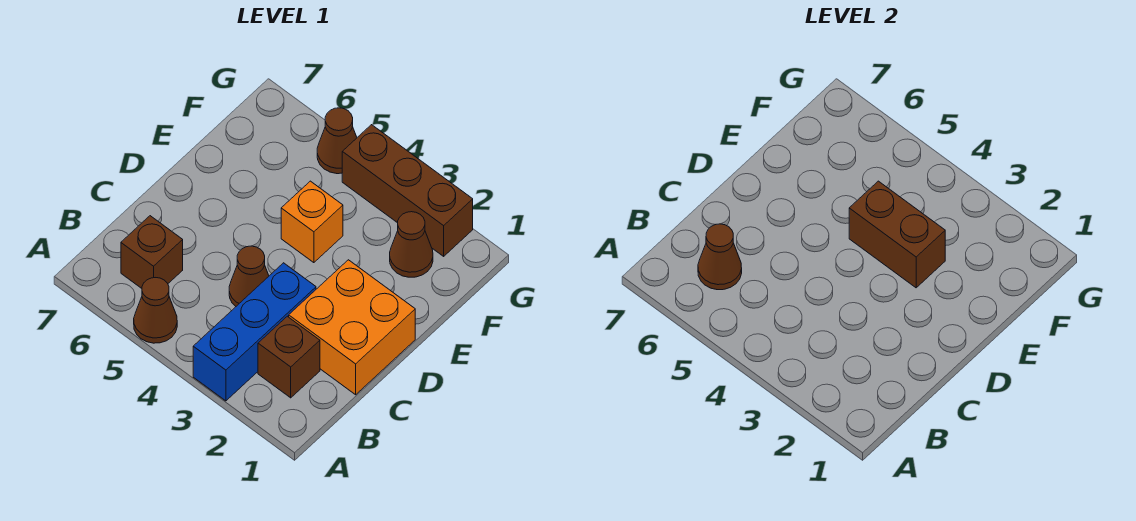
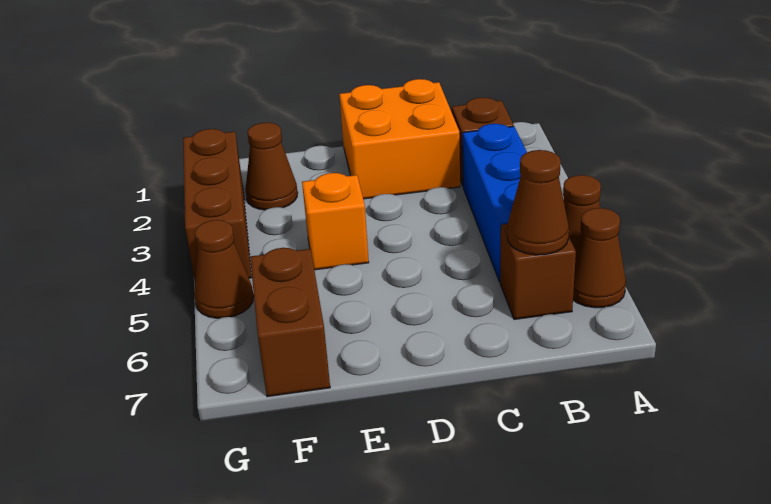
blue 1x3 brick [193,263,316,401] -> blue 1x3 brick turned to [463,124,527,282]
brown 1x1 cone [229,246,269,306] -> brown 1x1 cone moved to [573,208,626,308]
brown 1x2 brick [849,181,945,288] -> brown 1x2 brick moved to [250,248,330,397]

